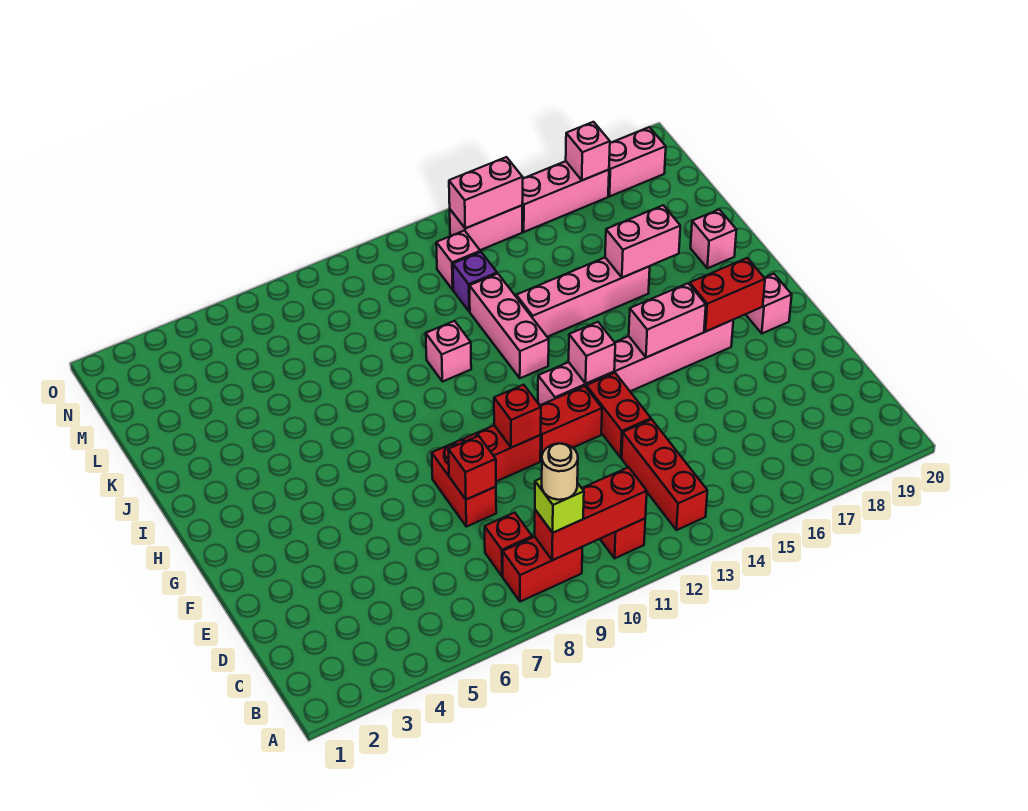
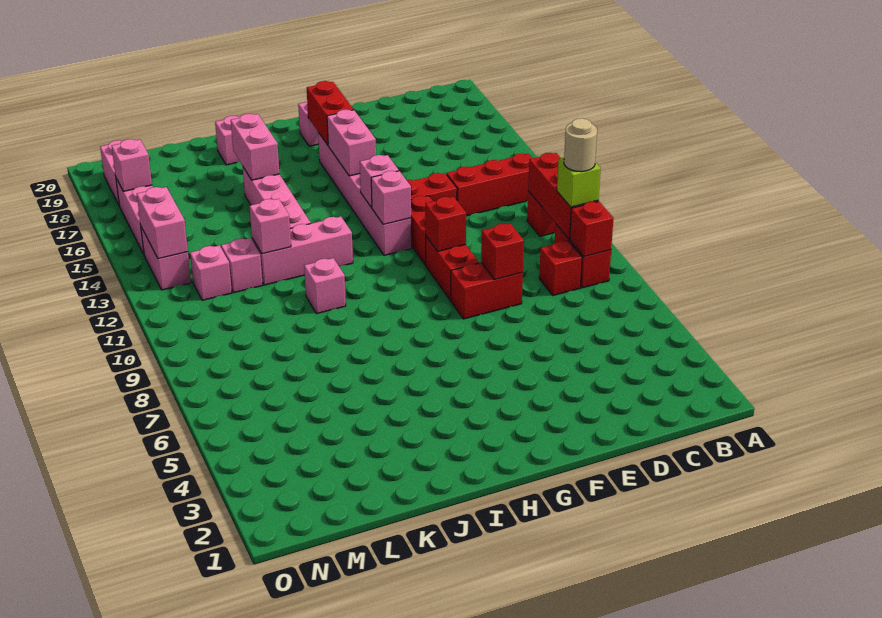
none -> red 1x1 brick [570,202,613,257]
none -> pink 1x1 brick [371,171,411,224]
none -> pink 1x1 brick [250,199,291,254]
purple 1x1 brick [453,252,497,312] -> pink 1x1 brick [221,238,263,293]

